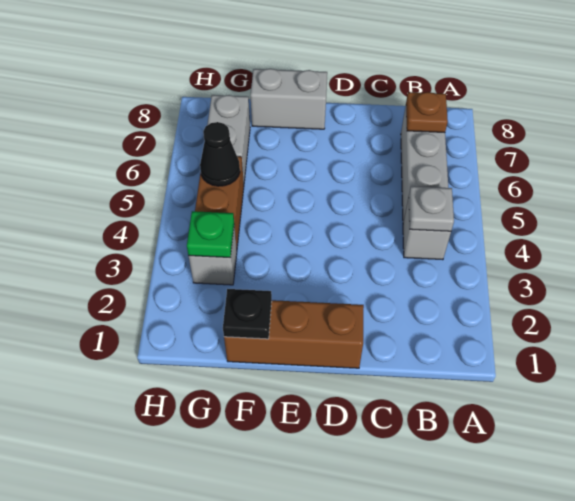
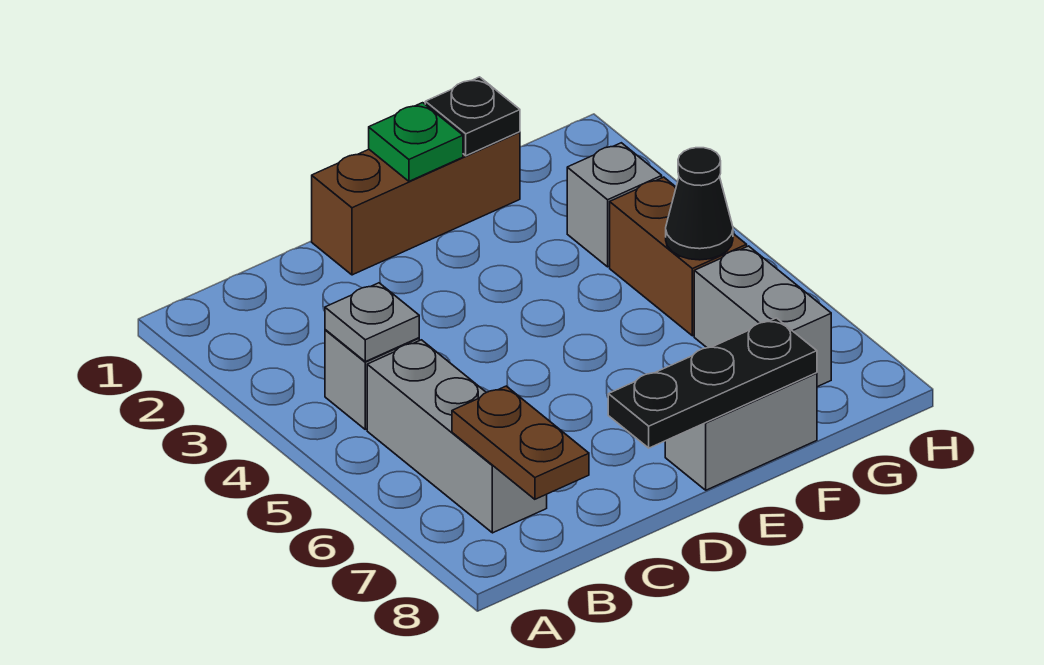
brown 1x1 plate [406,92,448,132] -> brown 1x2 plate [452,386,589,499]
none -> black 1x3 plate [608,318,817,448]
green 1x1 plate [187,211,234,257] -> green 1x1 plate moved to [369,103,463,181]

